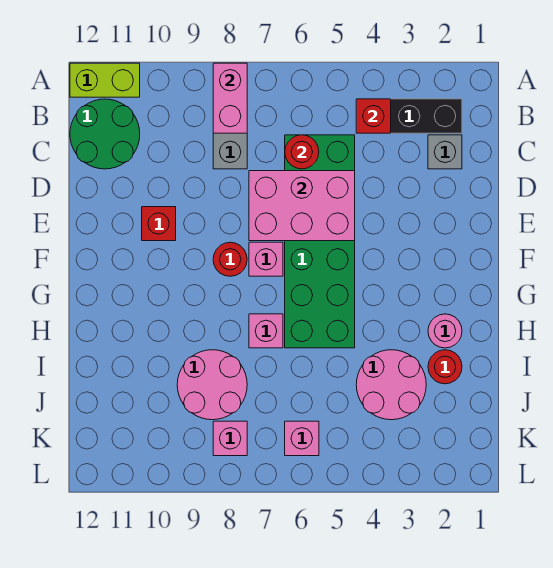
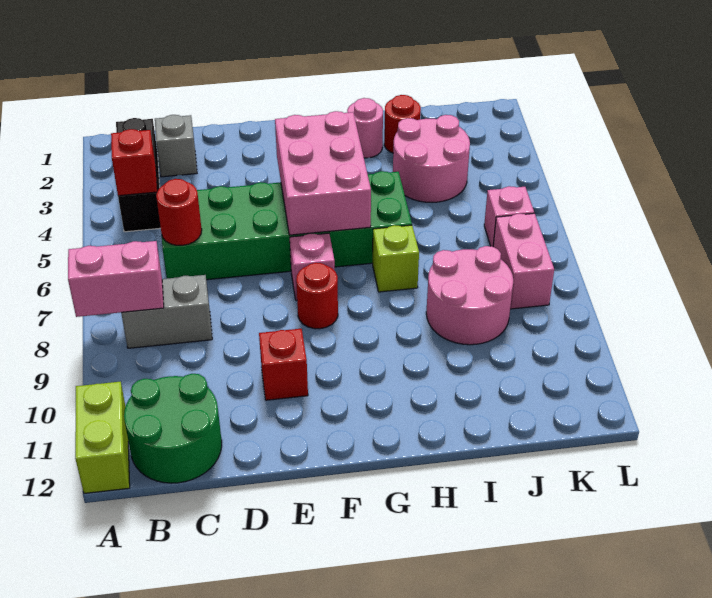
pink 2x3 brick [249,171,355,241] -> pink 2x3 brick moved to [275,111,371,235]
pink 1x1 brick [249,314,283,348] -> lime 1x1 brick [373,225,419,292]
pink 1x1 brick [213,421,247,456] -> pink 1x2 brick [493,213,554,309]

